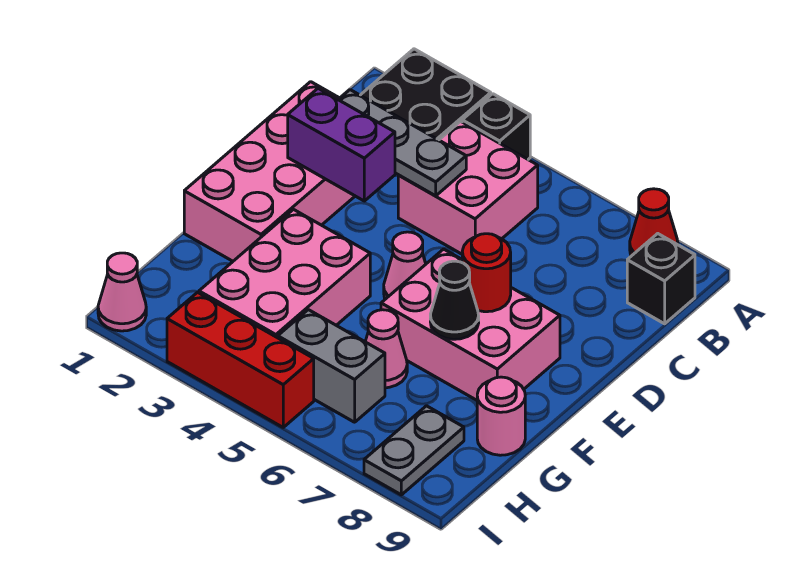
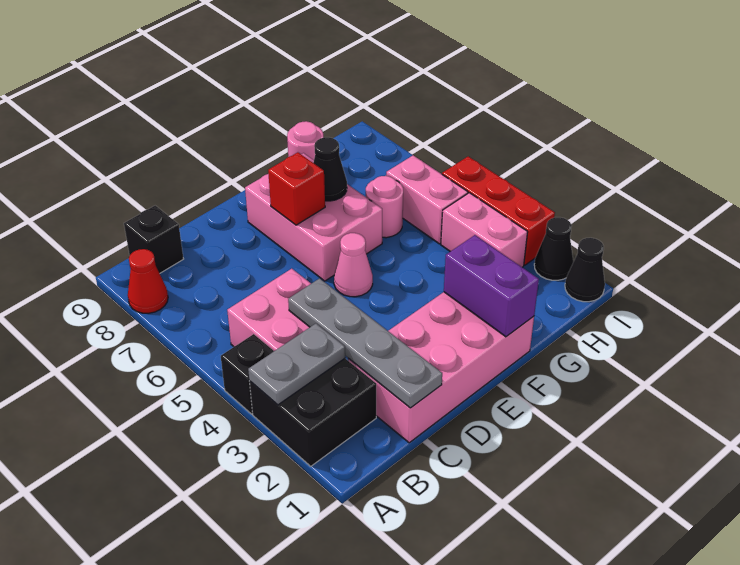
grey 1x3 plate [338,90,466,196] -> grey 1x4 plate [288,278,442,408]
purple 1x2 brick [288,88,395,201] -> purple 1x2 brick moved to [444,235,539,337]
red 1x1 round brick [462,234,511,312] -> red 1x1 brick [268,152,325,225]
pink 2x3 brick [199,210,370,338] -> pink 1x2 brick [441,193,528,267]
pink 1x1 cone [365,310,407,388] -> pink 1x1 round brick [366,176,403,238]
grey 1x2 brick [278,310,385,422] -> pink 1x2 brick [386,155,468,244]
grey 1x2 plate [364,406,464,495] -> grey 1x2 plate moved to [248,324,345,405]
pink 1x1 cone [98,253,146,331] -> black 1x1 cone [565,238,605,302]
none -> black 1x1 cone [534,217,573,280]

